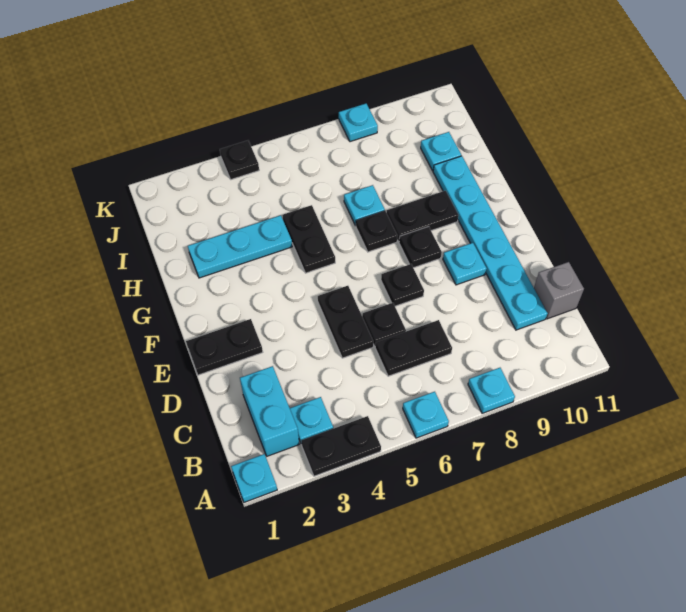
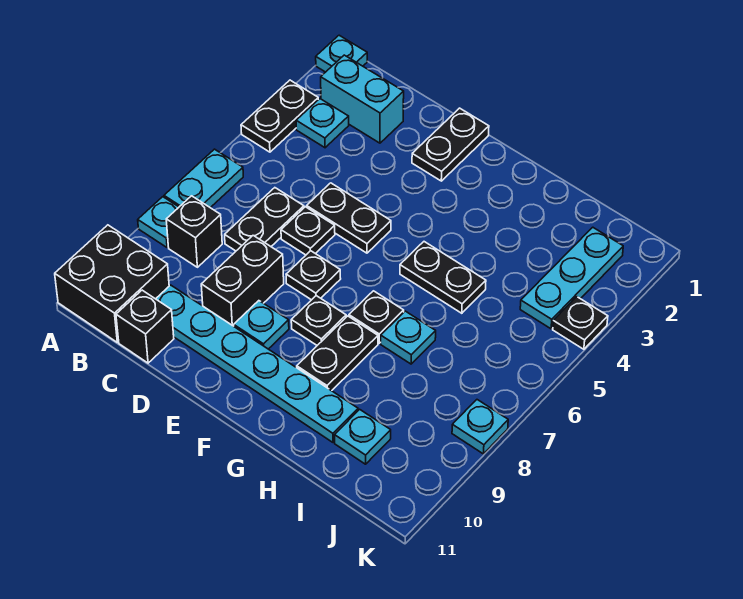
cyan 1x1 plate [403,392,449,438] -> cyan 1x2 plate [164,149,243,208]
none -> black 2x2 brick [55,225,169,342]
none -> black 1x1 brick [166,196,222,267]
grey 1x1 brick [534,262,584,319] -> black 1x1 brick [116,290,174,363]
none -> black 1x2 brick [201,236,284,326]
cyan 1x3 plate [188,215,292,278] -> cyan 1x3 plate moved to [520,227,623,329]

